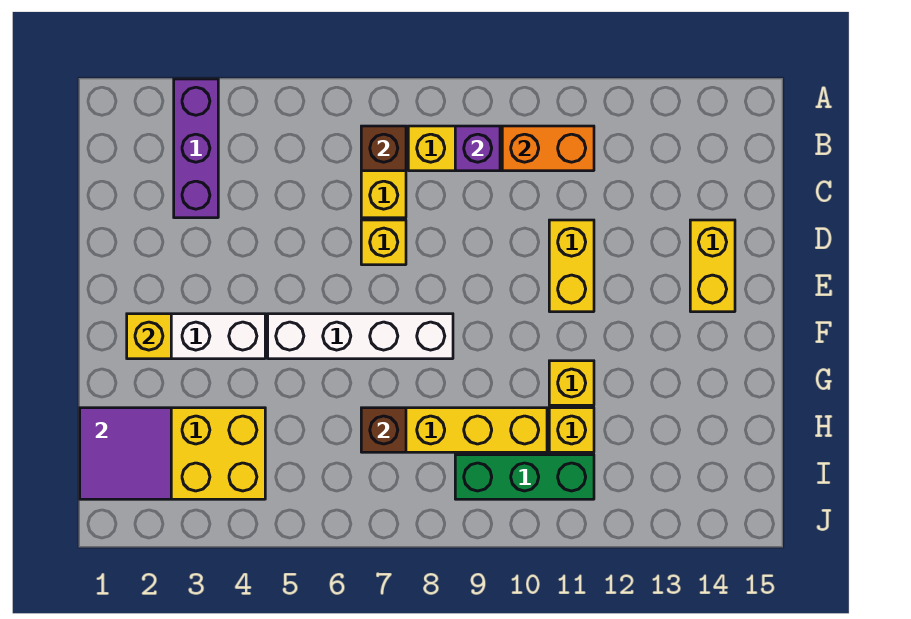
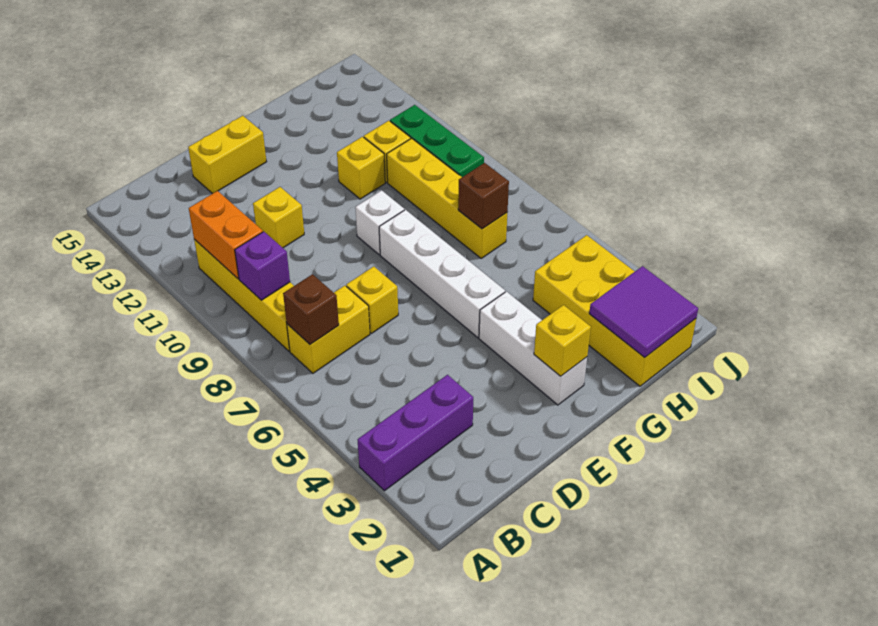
yellow 1x2 brick [549,220,594,312] -> yellow 1x1 brick [253,187,304,248]
none -> white 1x1 brick [355,190,404,255]

